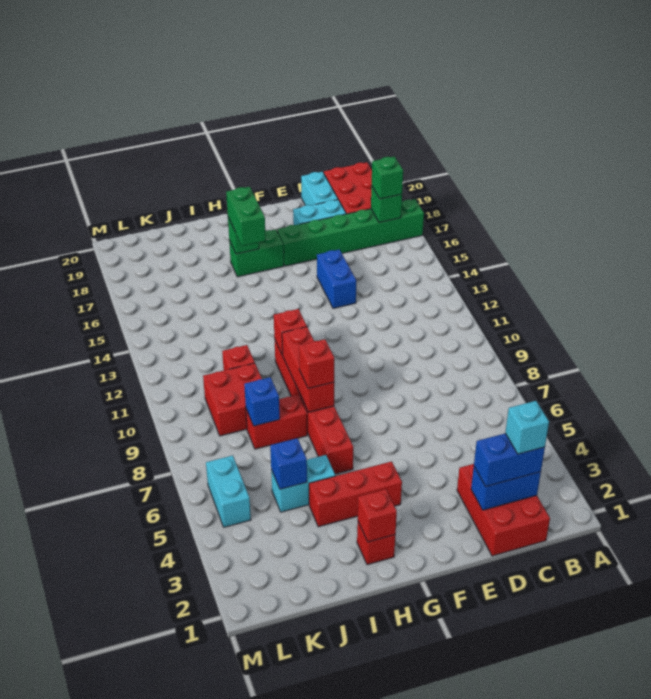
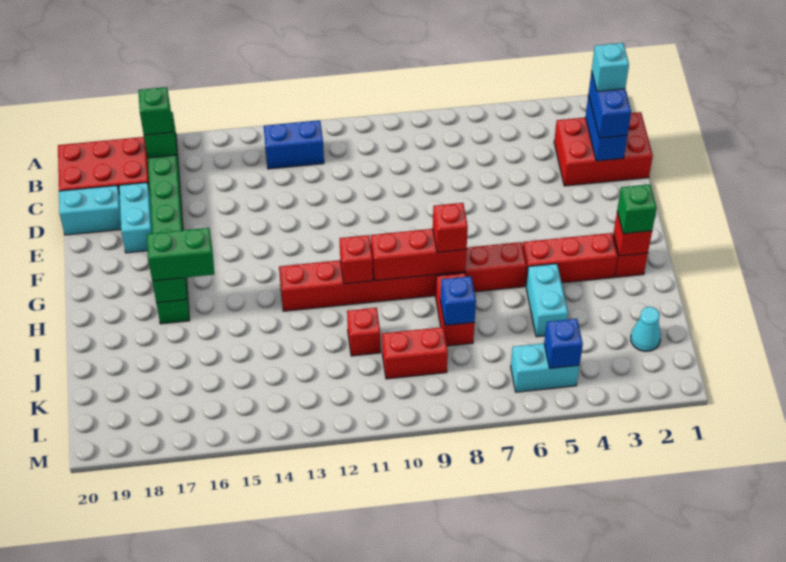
blue 1x2 brick [317,249,356,308] -> blue 1x2 brick moved to [264,120,324,169]
red 1x3 brick [309,461,402,527] -> red 1x3 brick turned to [523,233,618,285]
none -> green 1x1 brick [617,184,657,234]
red 1x6 brick [275,341,353,474] -> red 1x8 brick [279,242,526,311]
blue 1x1 brick [270,438,307,489] -> blue 1x1 brick moved to [544,319,583,368]
red 2x2 brick [203,363,262,436] -> red 1x2 brick [382,327,448,379]
none -> cyan 1x1 cone [631,307,661,351]

